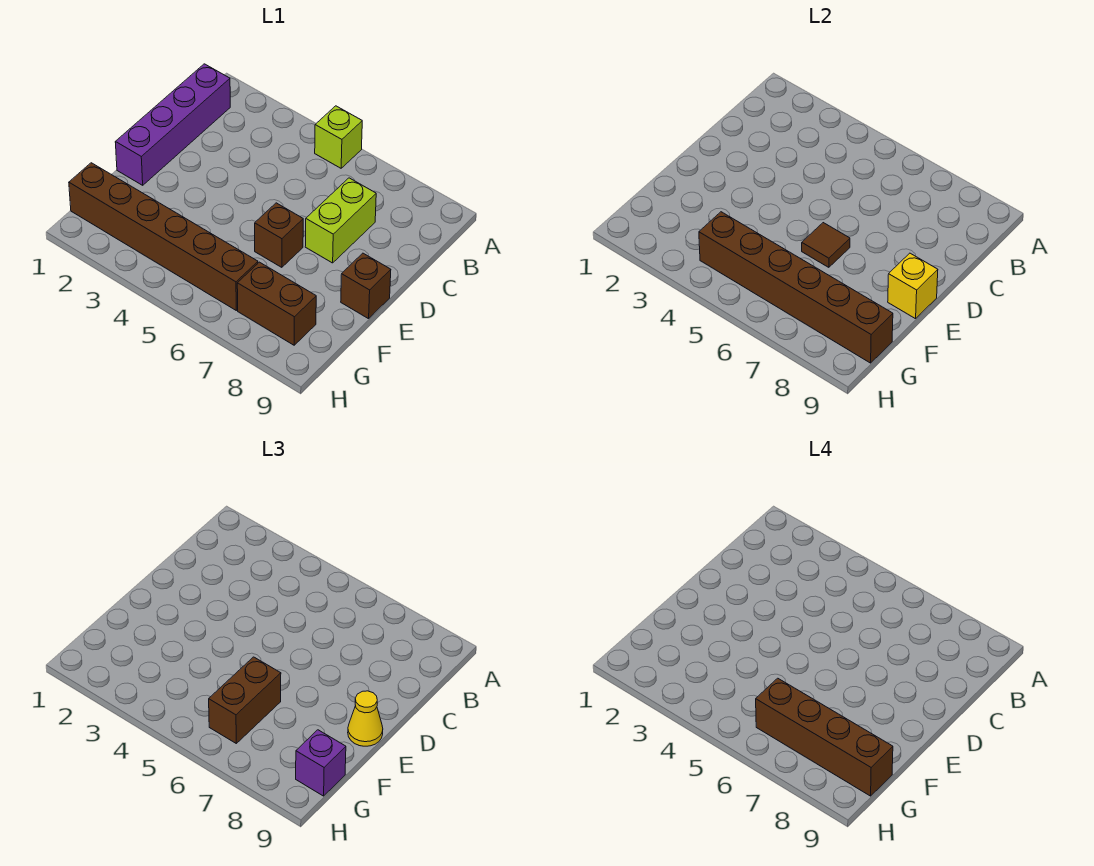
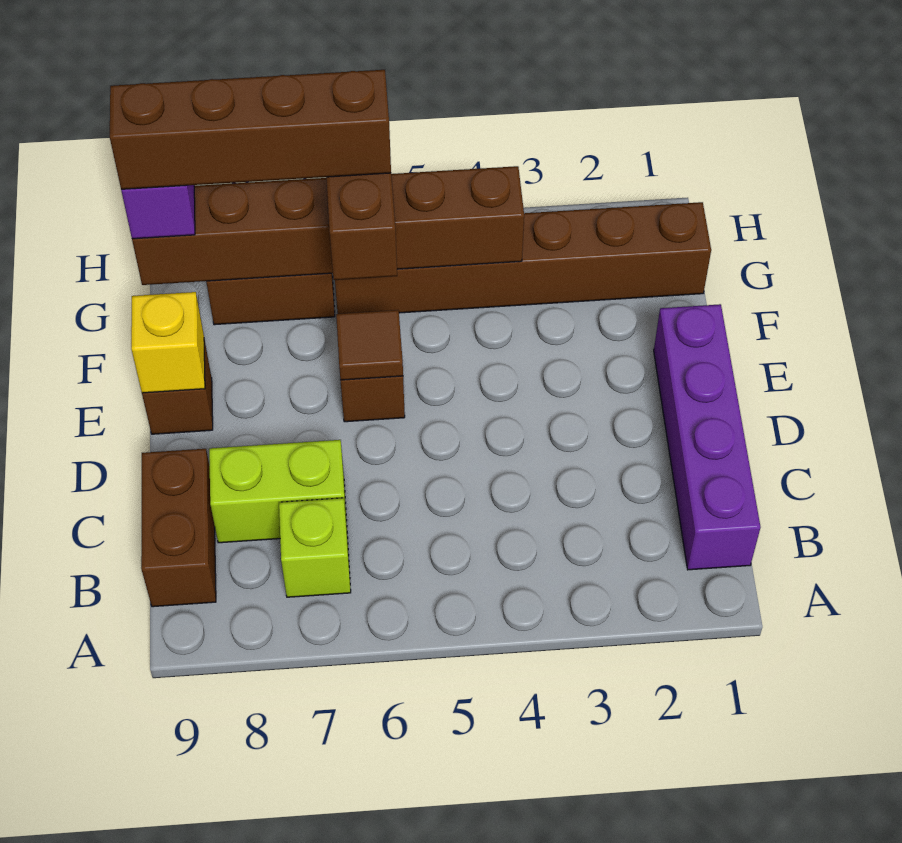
lime 1x1 brick [315,106,362,168] -> lime 1x1 brick moved to [279,498,351,597]
none -> brown 1x2 brick [141,449,216,607]
lime 1x2 brick [305,178,376,263] -> lime 1x2 brick turned to [209,440,347,543]
yellow 1x1 cone [348,691,383,746] -> none

